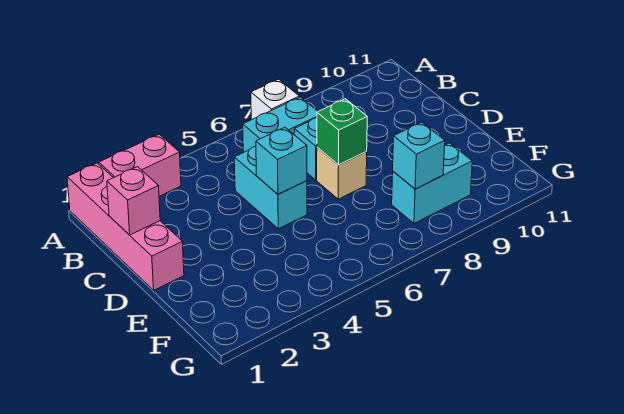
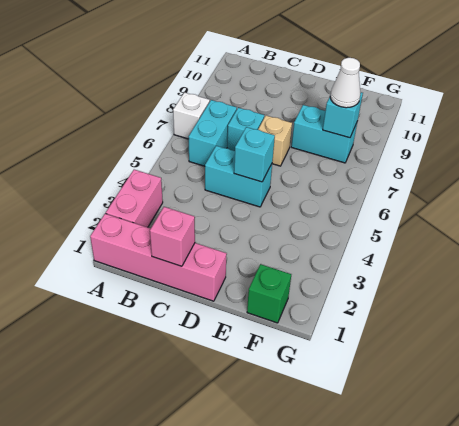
green 1x1 brick [317,99,367,165] -> green 1x1 brick moved to [247,264,291,323]
cyan 1x2 brick [392,143,472,223] -> cyan 1x2 brick turned to [291,105,358,163]
none -> white 1x1 cone [330,58,361,108]

